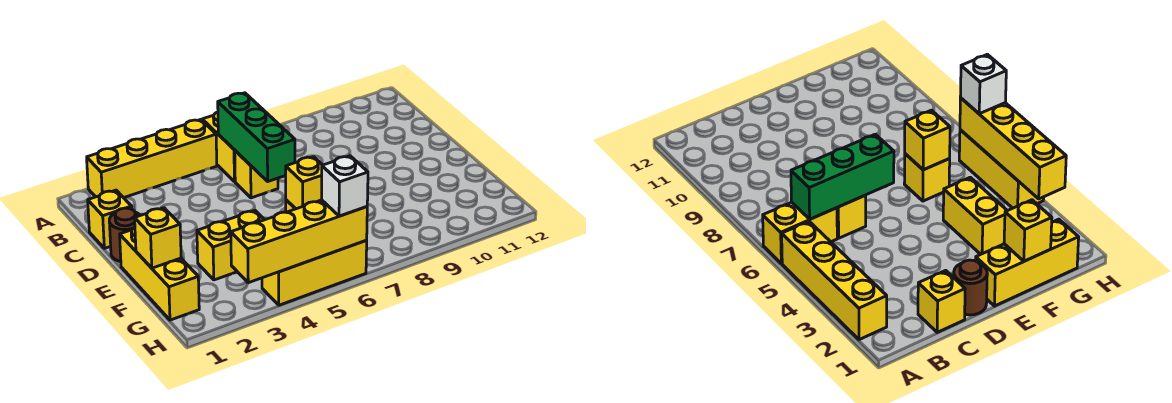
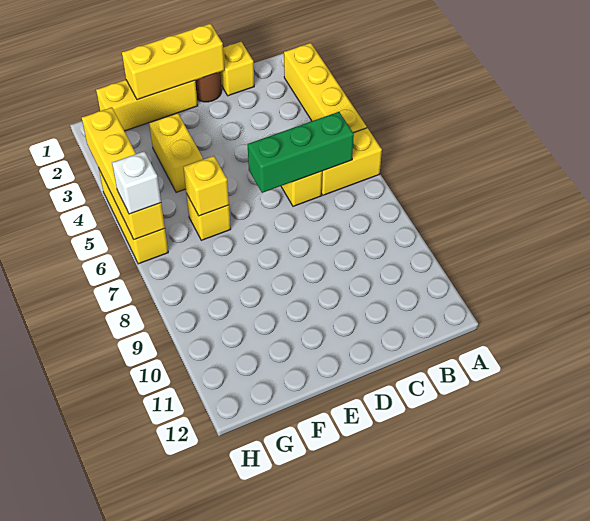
yellow 1x1 brick [135,208,181,268] -> yellow 1x3 brick [122,24,224,100]

